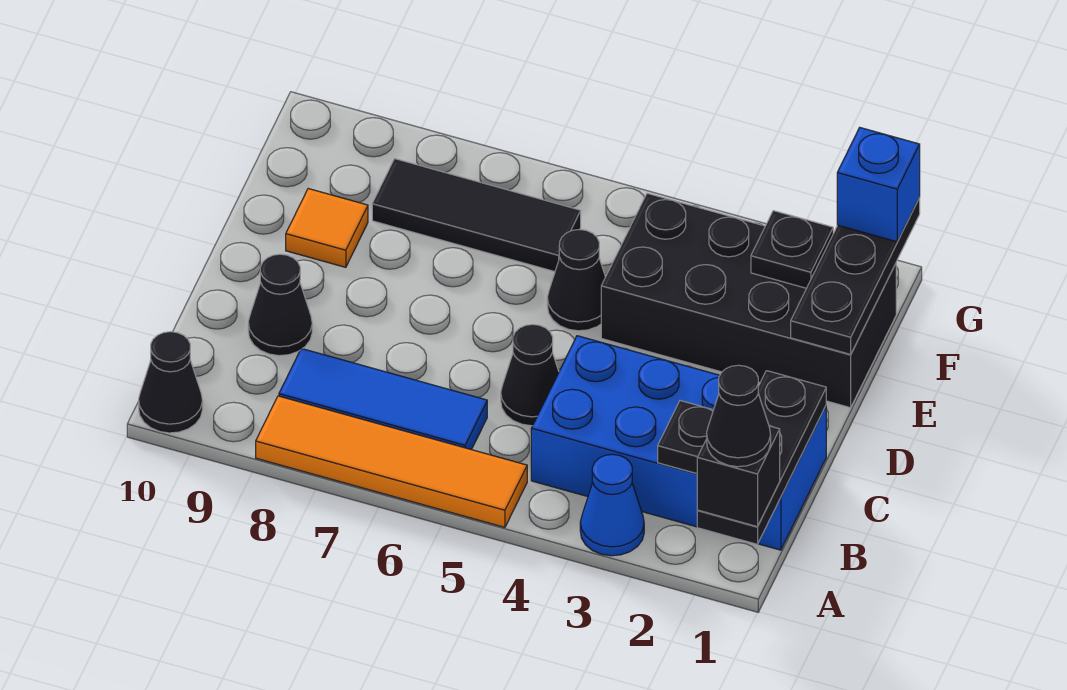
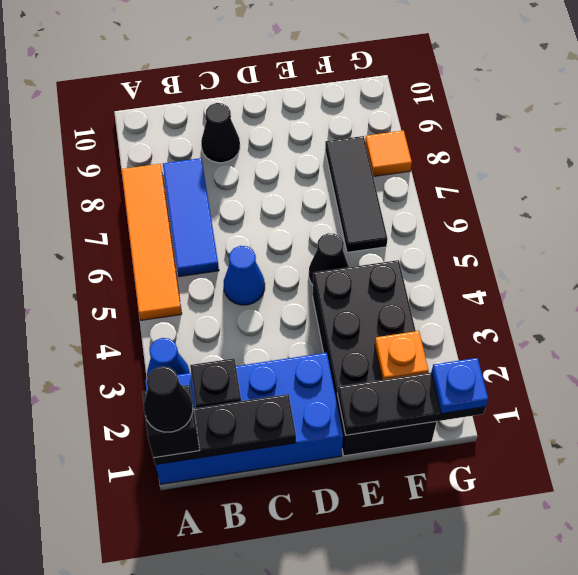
black 1x1 cone [139,332,203,433] -> none
blue 2x4 brick [531,336,826,550] -> blue 2x4 brick turned to [145,353,343,484]
black 1x1 cone [501,324,559,426] -> blue 1x1 cone [224,246,265,305]
orange 1x1 tile [286,189,368,267] -> orange 1x1 tile moved to [365,131,412,176]
black 1x1 plate [751,211,833,288] -> orange 1x1 plate [375,331,428,380]
blue 1x1 brick [837,128,920,242] -> blue 1x1 plate [431,358,488,413]

